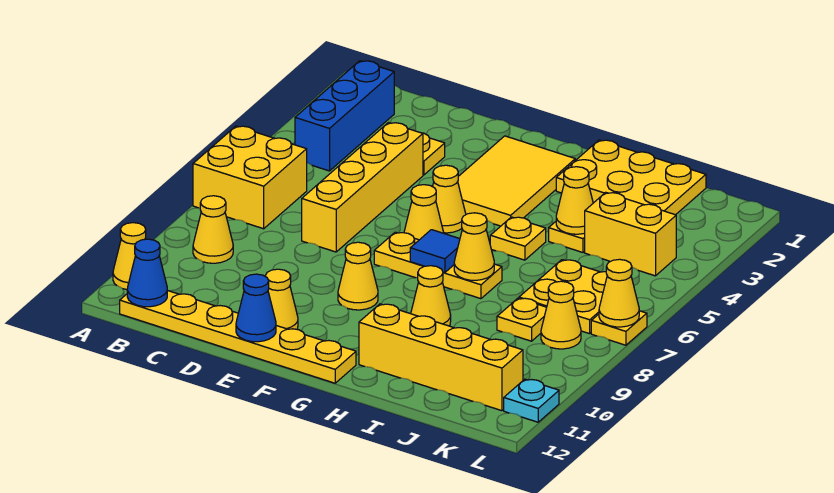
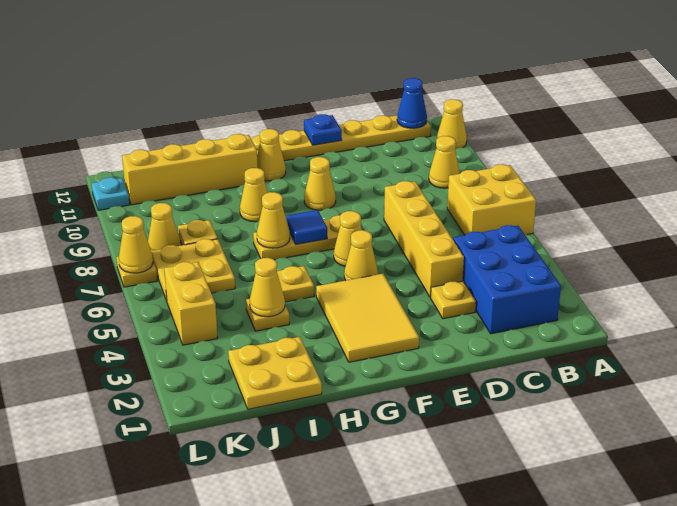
blue 1x3 brick [295,61,394,171] -> blue 2x3 brick [453,225,561,334]
yellow 1x1 cone [265,269,298,329] -> yellow 1x1 cone moved to [257,129,286,181]
blue 1x1 cone [236,274,276,342] -> blue 1x1 plate [304,114,342,145]
yellow 2x3 plate [556,140,706,215] -> yellow 2x2 plate [228,337,322,409]
yellow 1x2 brick [585,192,676,276] -> yellow 1x2 brick turned to [164,262,217,345]

